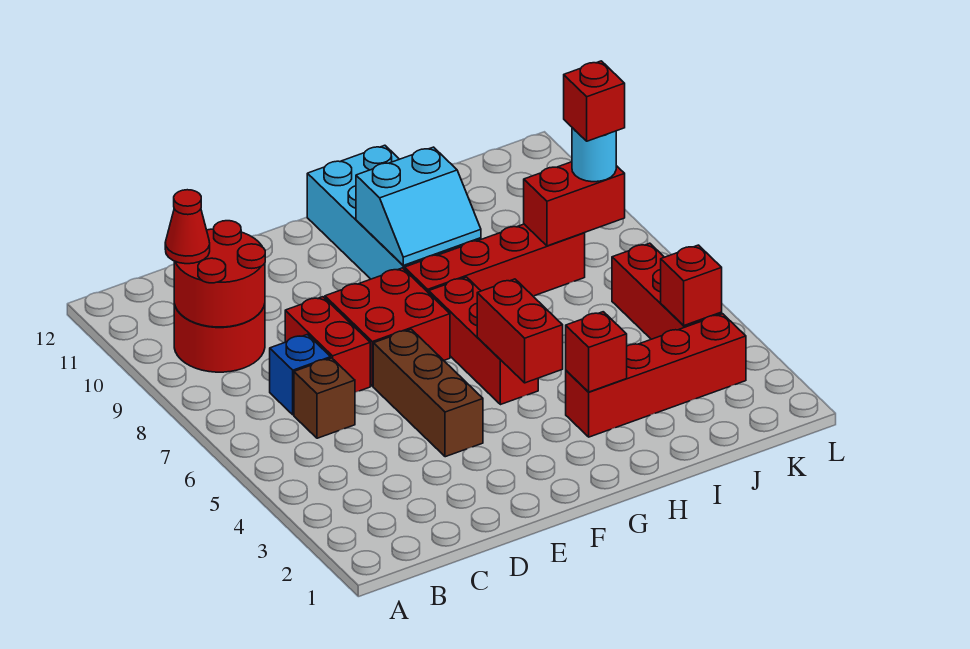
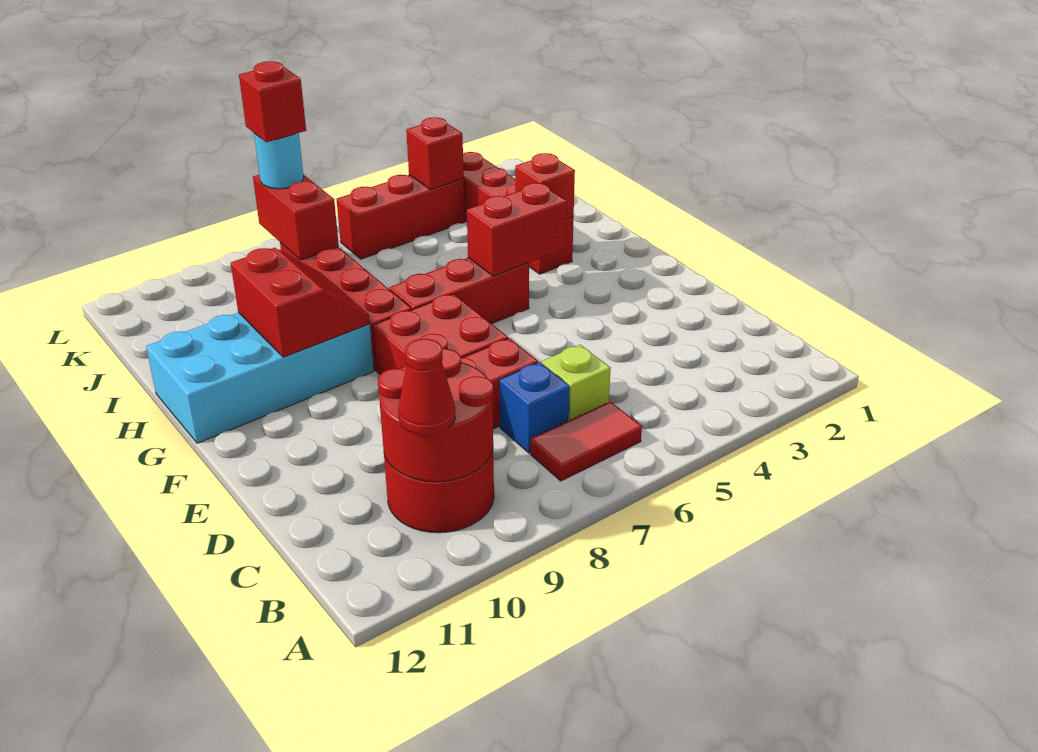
none -> red 1x2 tile [530,402,642,481]
brown 1x1 brick [294,358,355,438] -> lime 1x1 brick [541,345,611,421]
brown 1x3 brick [373,329,483,457] -> none
cyan 2x2 slope [356,147,481,265] -> red 2x2 slope [231,248,370,357]

